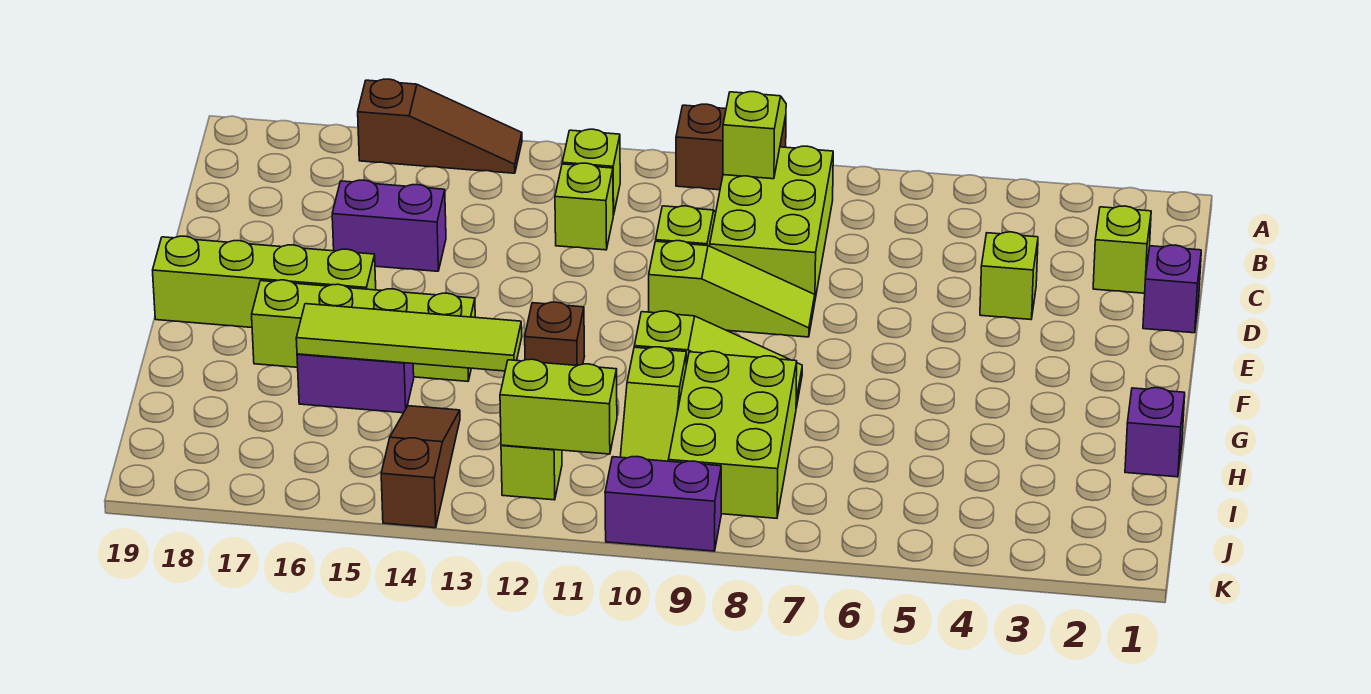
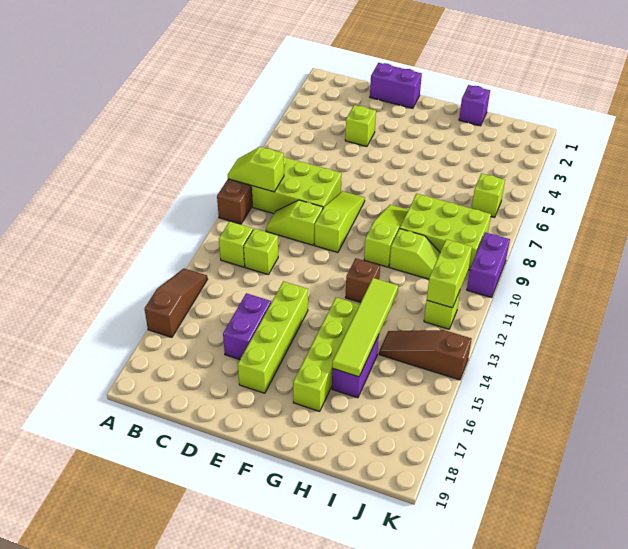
lime 1x1 brick [1093,206,1151,293] -> lime 1x1 brick moved to [472,174,505,217]
purple 1x1 brick [1143,245,1201,333] -> purple 1x2 brick [370,63,422,108]
lime 1x4 brick [153,236,376,327] -> lime 1x4 brick moved to [238,281,308,393]

